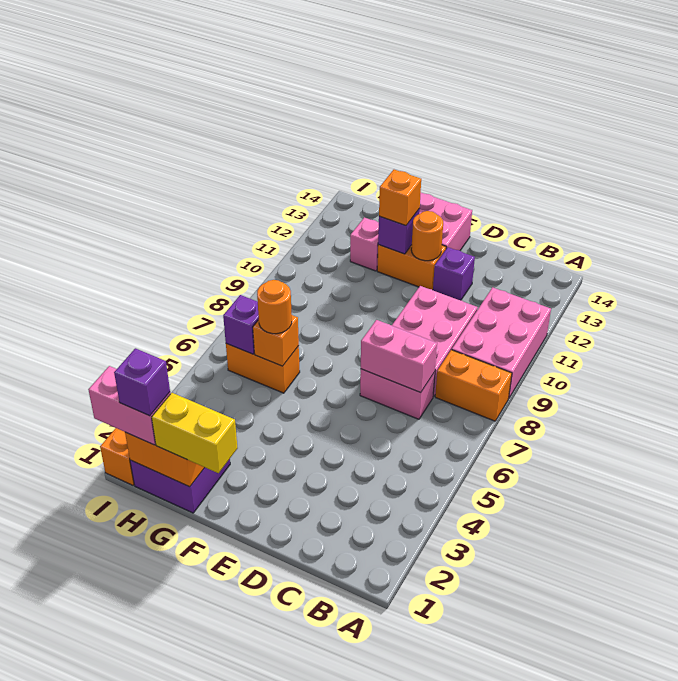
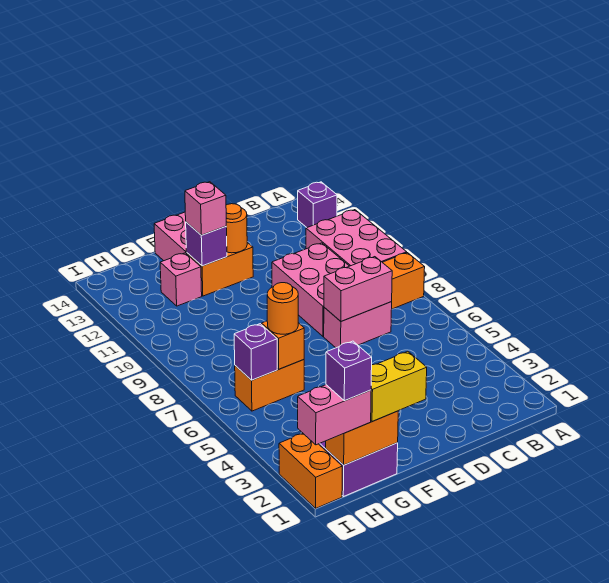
purple 1x1 brick [433,247,475,300] -> purple 1x1 brick moved to [298,182,337,227]
orange 1x1 brick [379,170,421,226] -> pink 1x1 brick [185,182,226,235]

